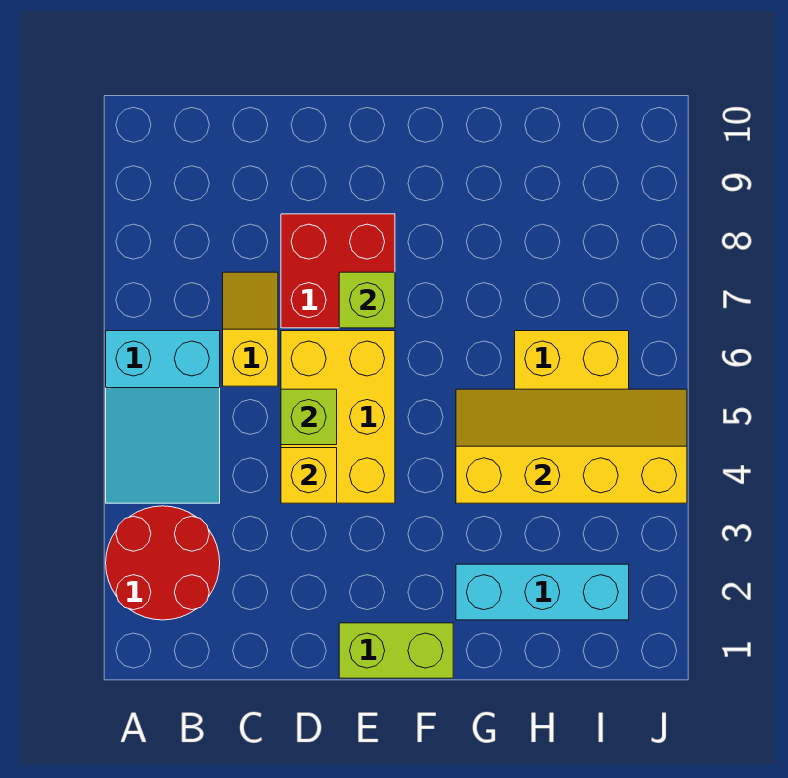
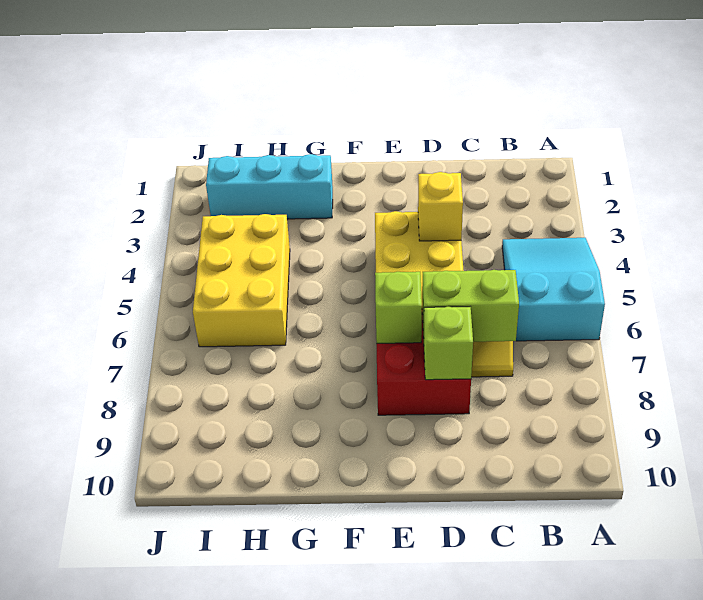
red 2x2 round brick [106,506,220,620] -> none
lime 1x1 brick [281,389,337,445] -> lime 1x1 brick moved to [424,307,473,380]
lime 1x2 brick [339,623,453,678] -> lime 1x2 brick moved to [422,270,519,342]
yellow 2x4 slope [456,389,687,503] -> none

